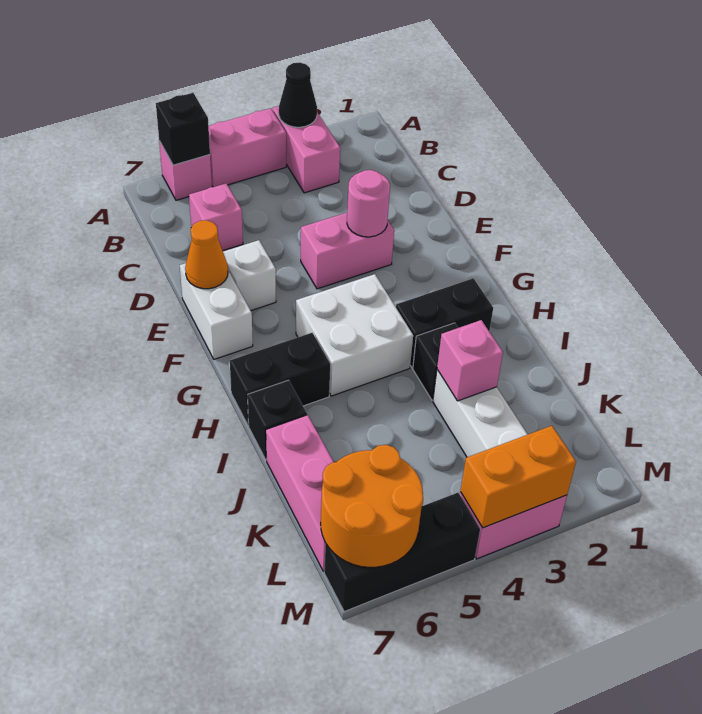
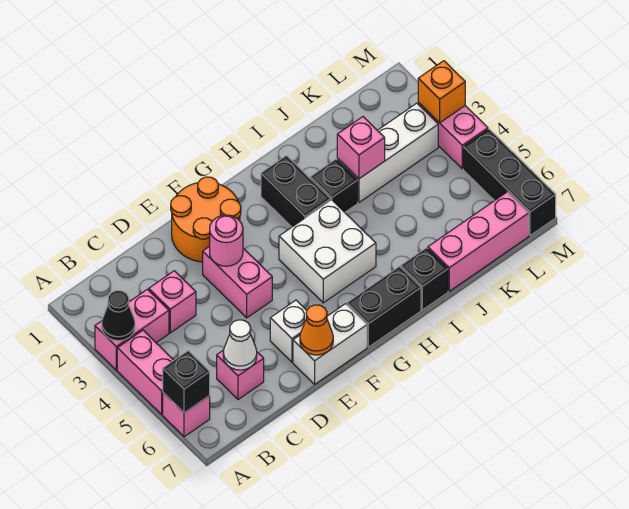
none -> pink 1x1 brick [149,271,196,333]
none -> white 1x1 cone [223,320,257,370]
black 1x2 brick [230,333,330,425] -> black 1x2 brick turned to [347,267,421,347]
orange 2x2 round brick [321,445,423,567] -> orange 2x2 round brick moved to [171,177,241,262]
orange 1x2 brick [461,426,576,528] -> orange 1x1 brick [418,61,465,123]

